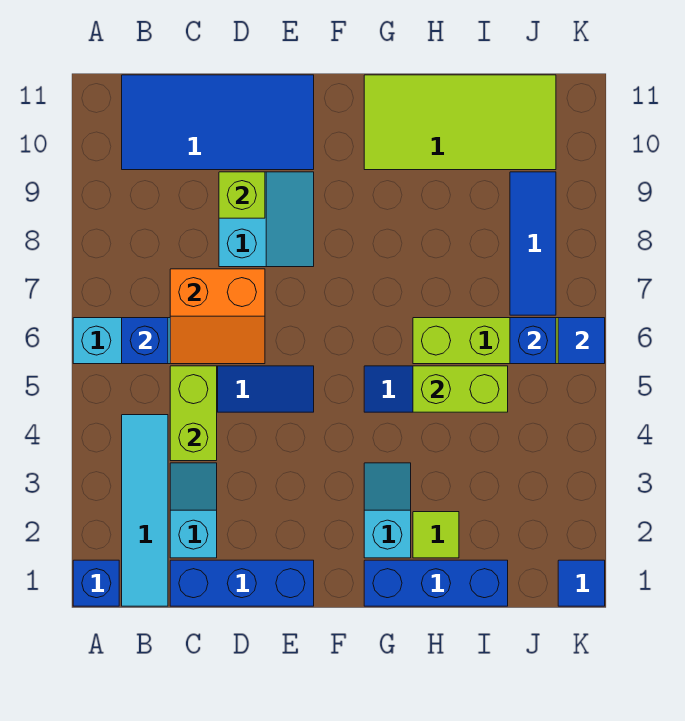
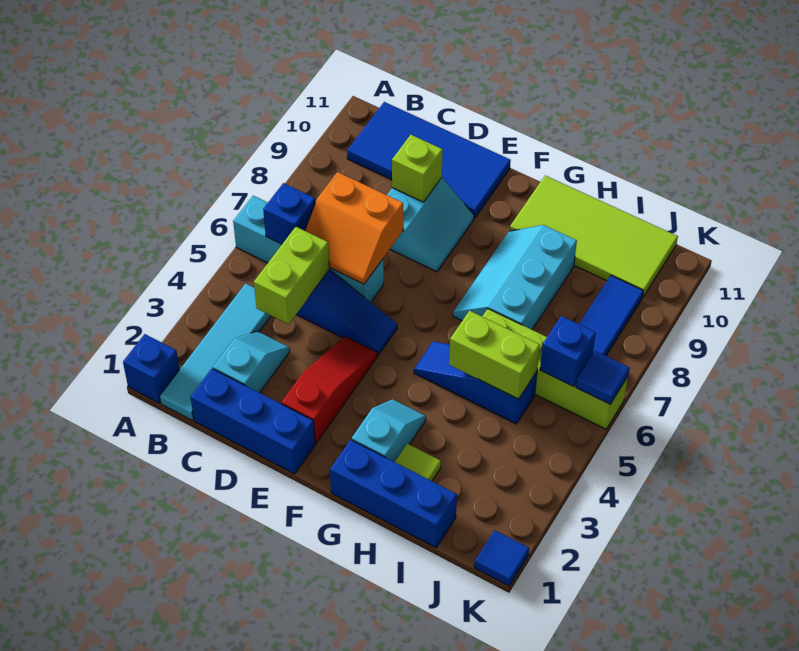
none -> red 1x3 slope [281,336,377,443]
none -> cyan 2x3 slope [453,225,577,330]

